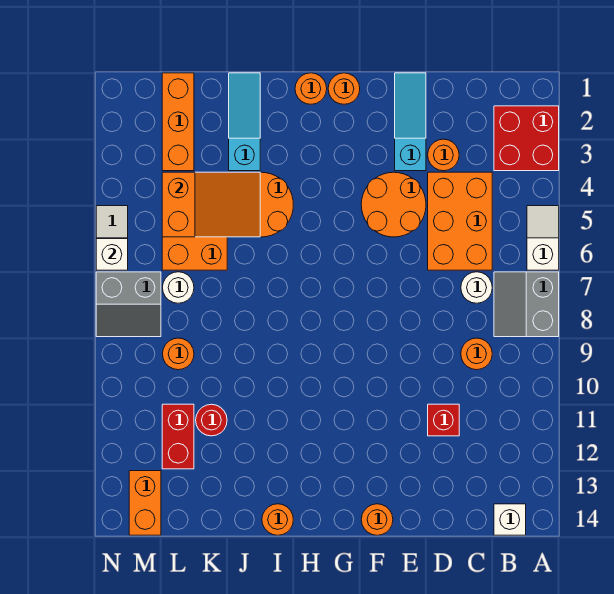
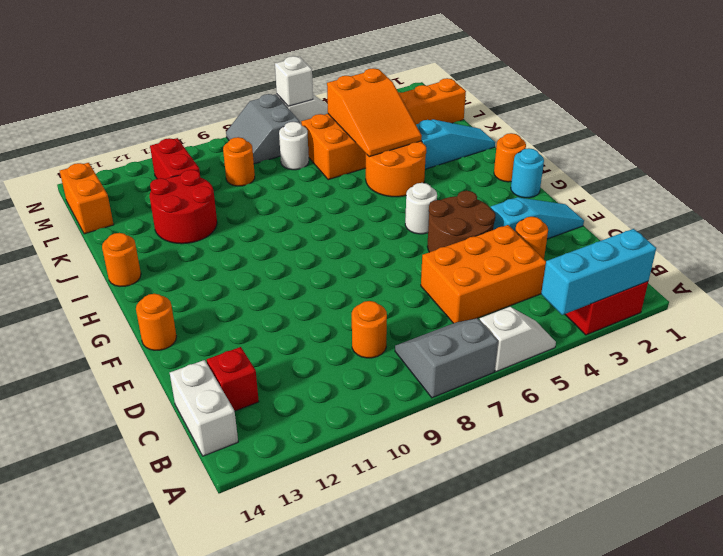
none -> cyan 1x3 brick [541,229,656,315]
white 1x1 brick [494,504,526,535] -> white 1x2 brick [170,360,238,456]
white 1x1 round brick [461,272,492,303] -> white 1x1 round brick moved to [405,183,437,234]
red 1x1 brick [428,404,459,436] -> red 1x1 brick moved to [207,347,259,411]
orange 2x2 round brick [361,172,426,237] -> brown 2x2 round brick [427,191,496,252]
orange 1x1 round brick [328,73,360,104] -> cyan 1x1 round brick [511,148,544,198]
red 1x1 round brick [196,404,227,436] -> red 2x2 round brick [150,170,217,244]
red 1x2 brick [162,404,194,469] -> red 1x2 brick turned to [150,138,200,179]
orange 1x2 brick [129,471,161,535] -> orange 1x2 brick turned to [60,163,114,234]

